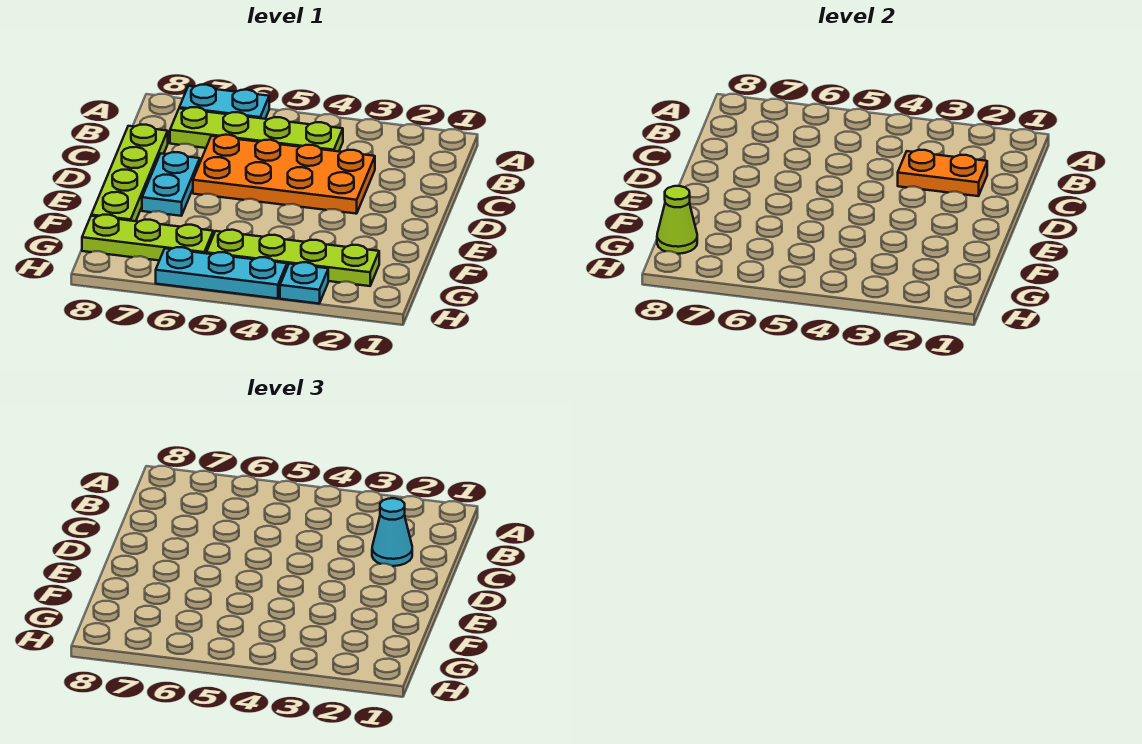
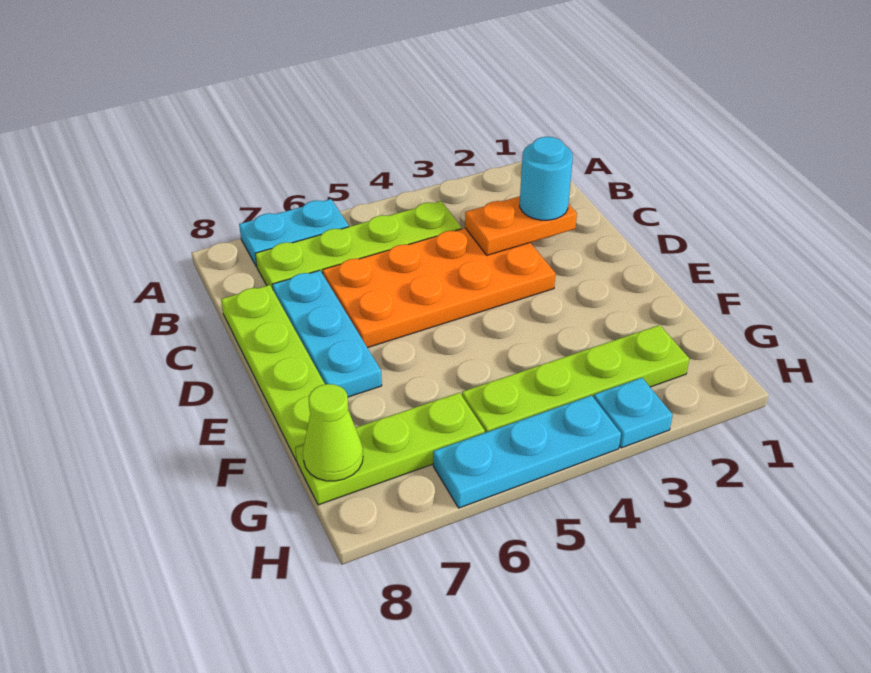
cyan 1x1 cone [372,498,412,566] -> cyan 1x1 round brick [520,137,573,220]
cyan 1x2 plate [142,152,200,216] -> cyan 1x3 plate [272,270,382,397]

